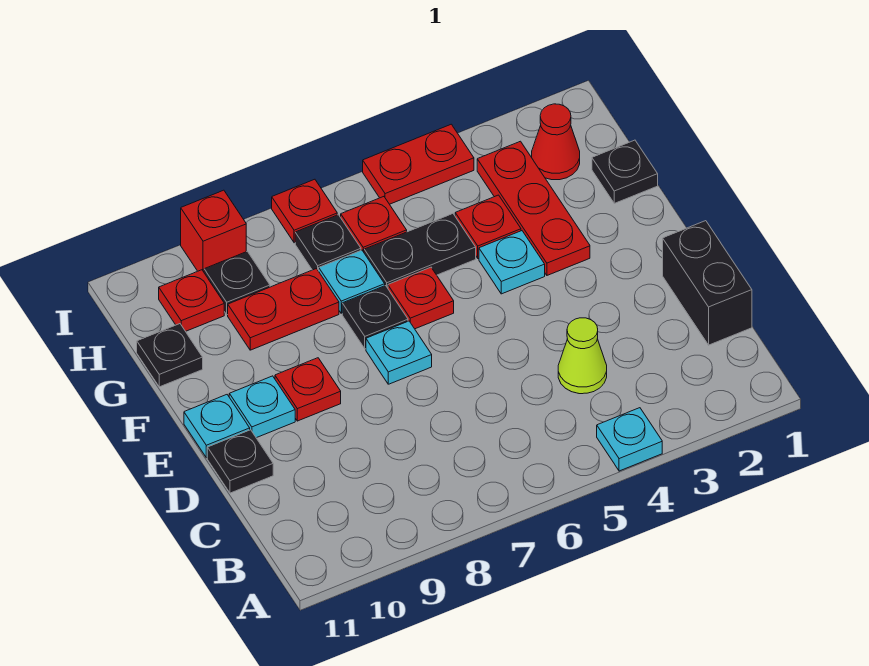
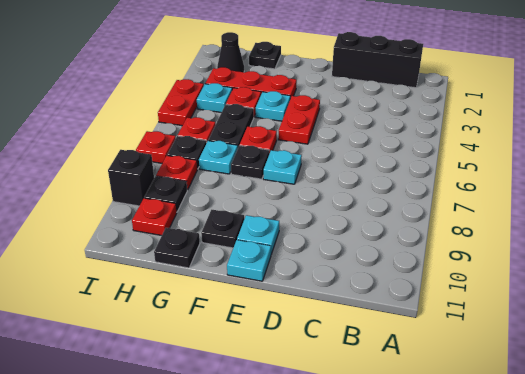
cyan 1x1 plate [597,408,662,471] -> cyan 1x1 plate moved to [197,83,232,113]
black 1x2 brick [663,221,752,345] -> black 1x3 brick [332,32,423,88]
lime 1x1 cone [558,318,607,394] -> none
black 1x1 plate [207,430,273,493] -> black 1x1 plate moved to [201,210,244,248]
red 1x1 plate [275,358,341,421] -> red 1x1 plate moved to [156,156,197,190]
red 1x2 plate [228,269,339,350] -> red 1x2 plate moved to [278,95,320,144]
red 1x1 cone [532,104,580,180] -> black 1x1 cone [217,32,244,72]
red 1x1 brick [181,190,246,272] -> black 1x1 brick [108,150,154,206]

